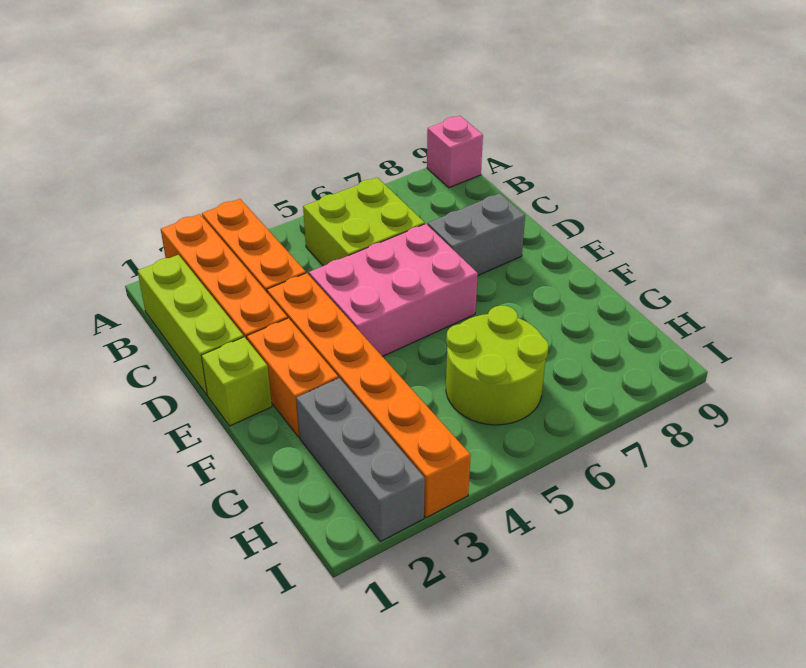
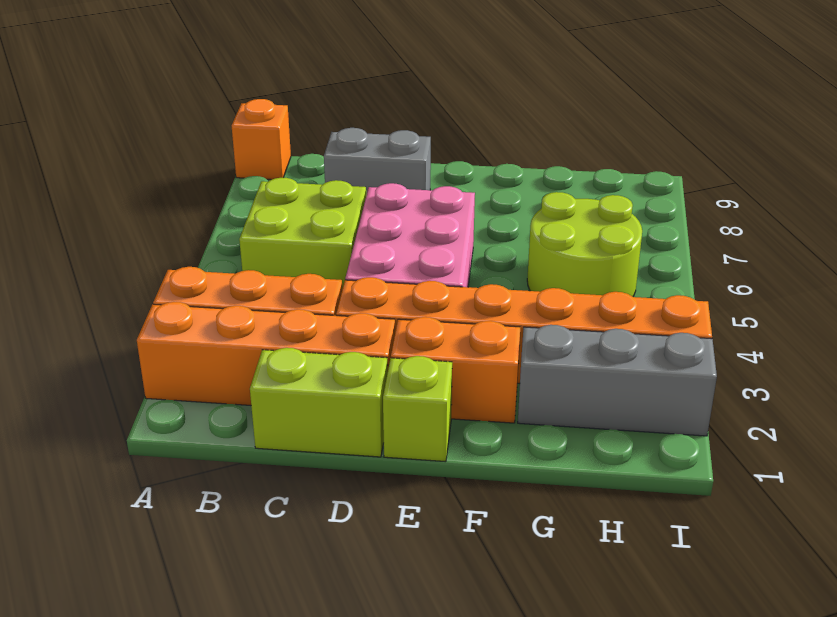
pink 1x1 brick [427,116,483,188] -> orange 1x1 brick [232,99,291,180]
lime 1x3 brick [138,255,244,395] -> lime 1x2 brick [250,348,388,457]
grey 1x2 brick [428,193,525,275] -> grey 1x2 brick turned to [324,128,431,195]

